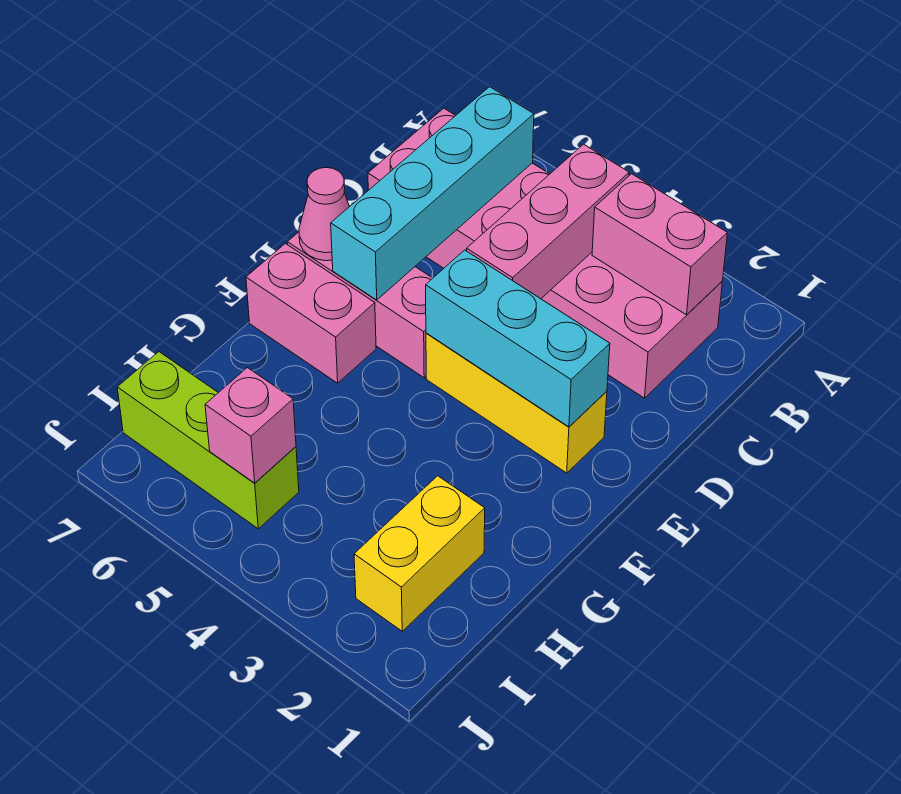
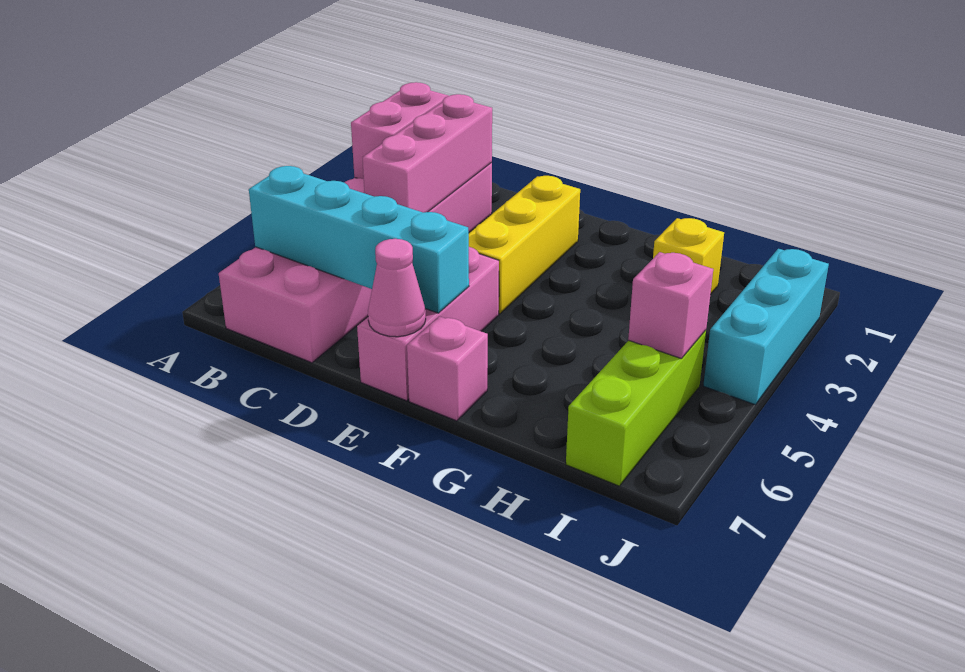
pink 1x3 brick [467,144,629,299] -> pink 1x3 brick turned to [362,94,492,212]
cyan 1x3 brick [426,250,610,427] -> cyan 1x3 brick moved to [703,249,829,405]
pink 1x2 brick [246,244,376,383] -> pink 1x1 brick [407,316,488,421]
yellow 1x2 brick [354,476,485,631] -> yellow 1x1 brick [653,218,724,295]

